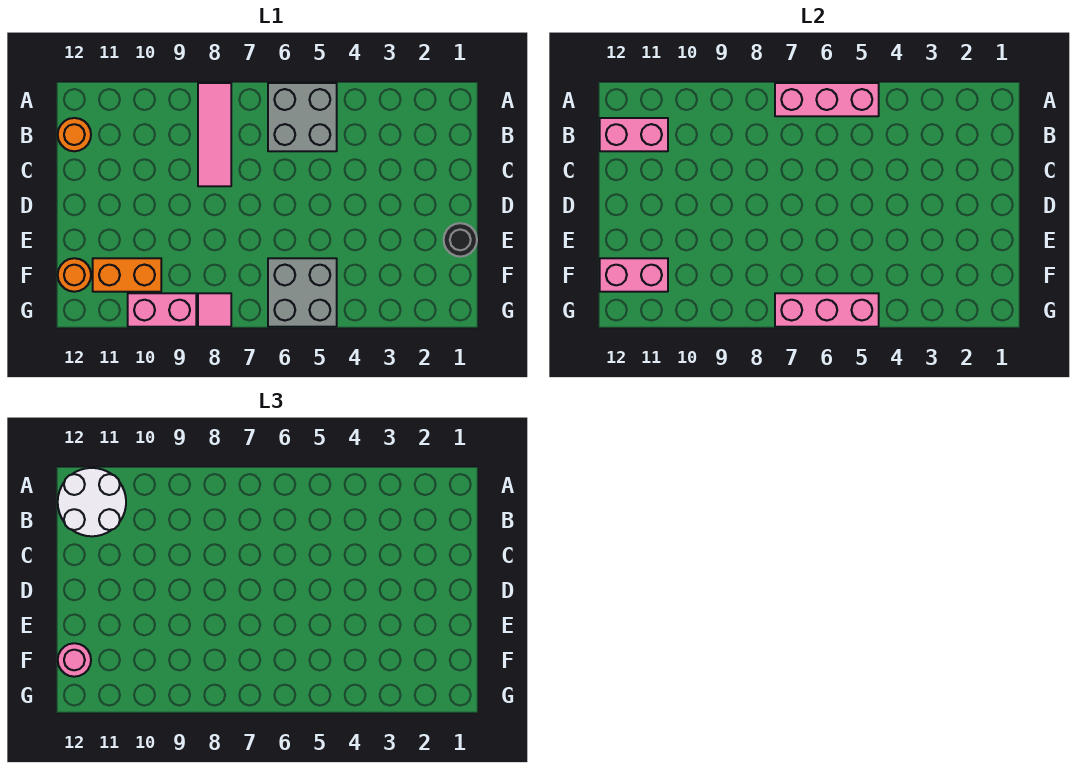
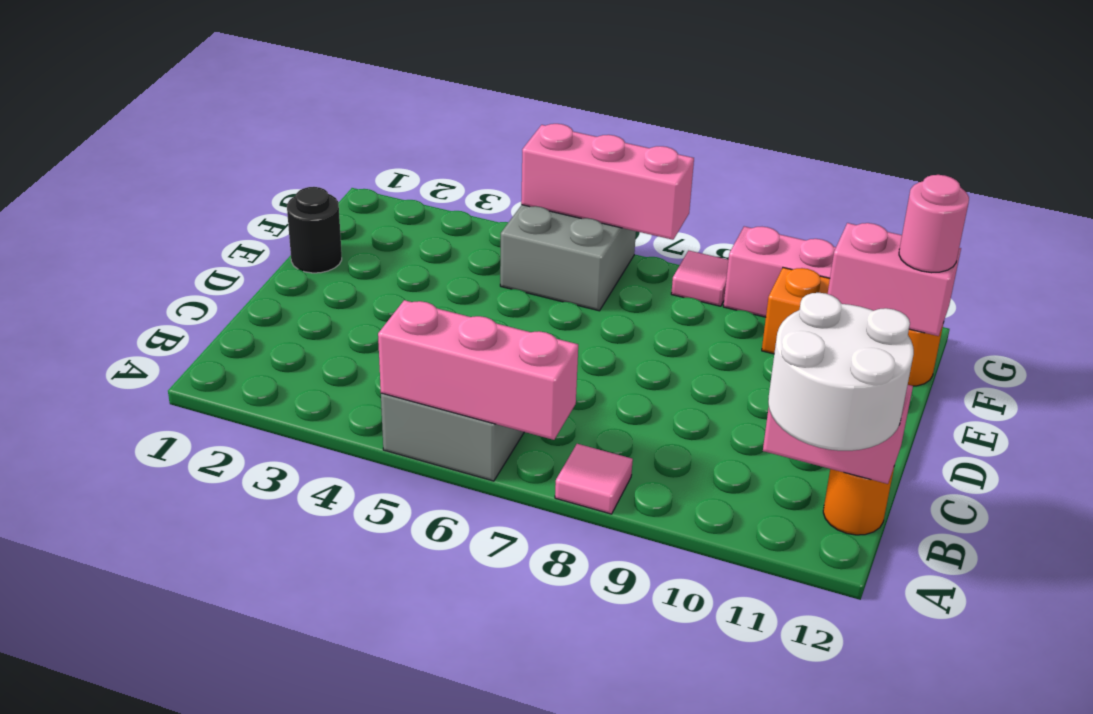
pink 1x3 tile [198,83,231,186] -> pink 1x1 tile [555,444,633,514]

